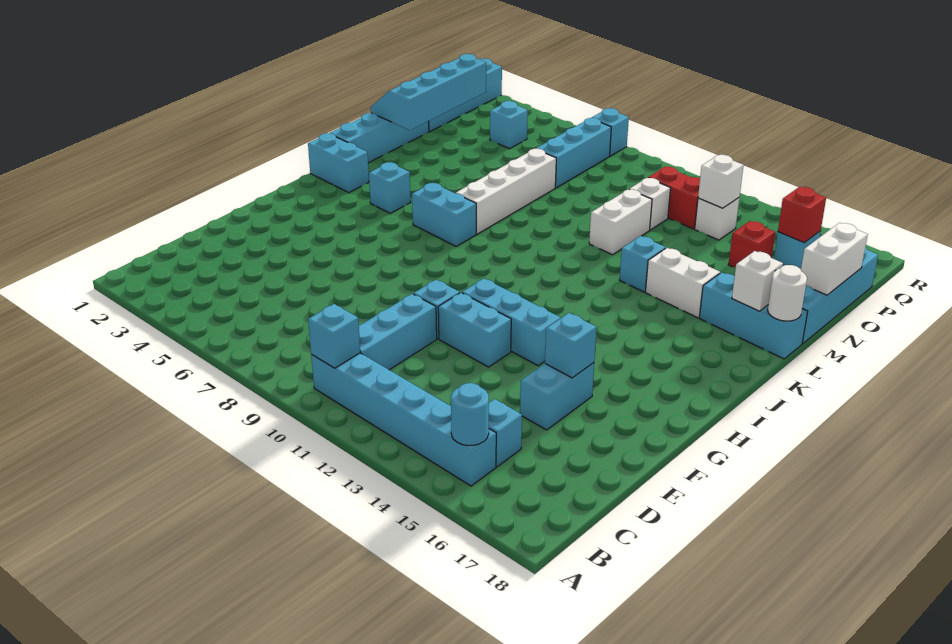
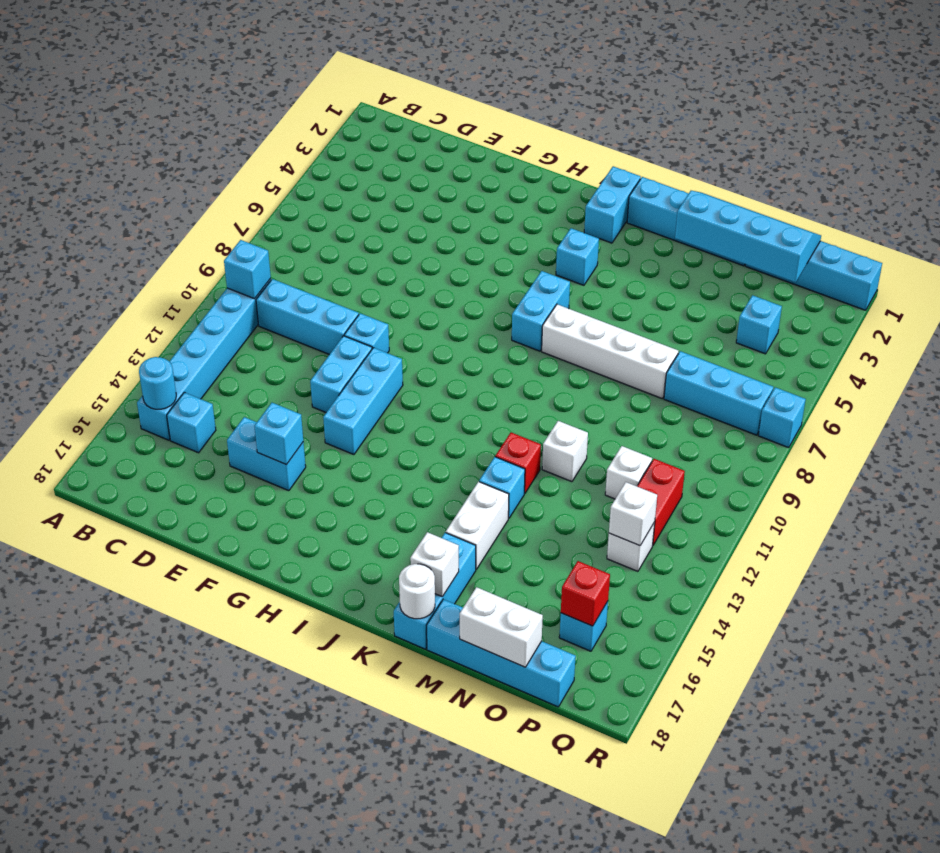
white 1x2 brick [589,189,652,255] -> white 1x1 brick [542,421,588,482]
red 1x1 brick [728,221,775,268] -> red 1x1 brick moved to [495,432,541,493]

